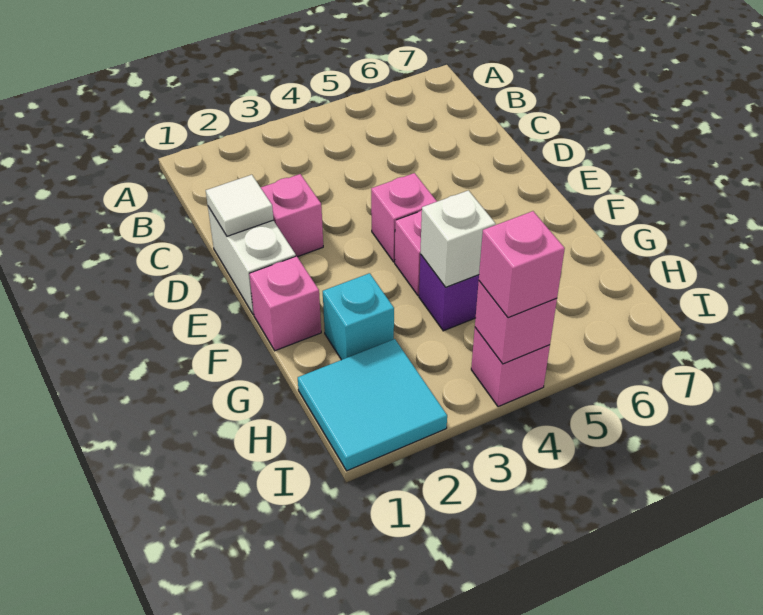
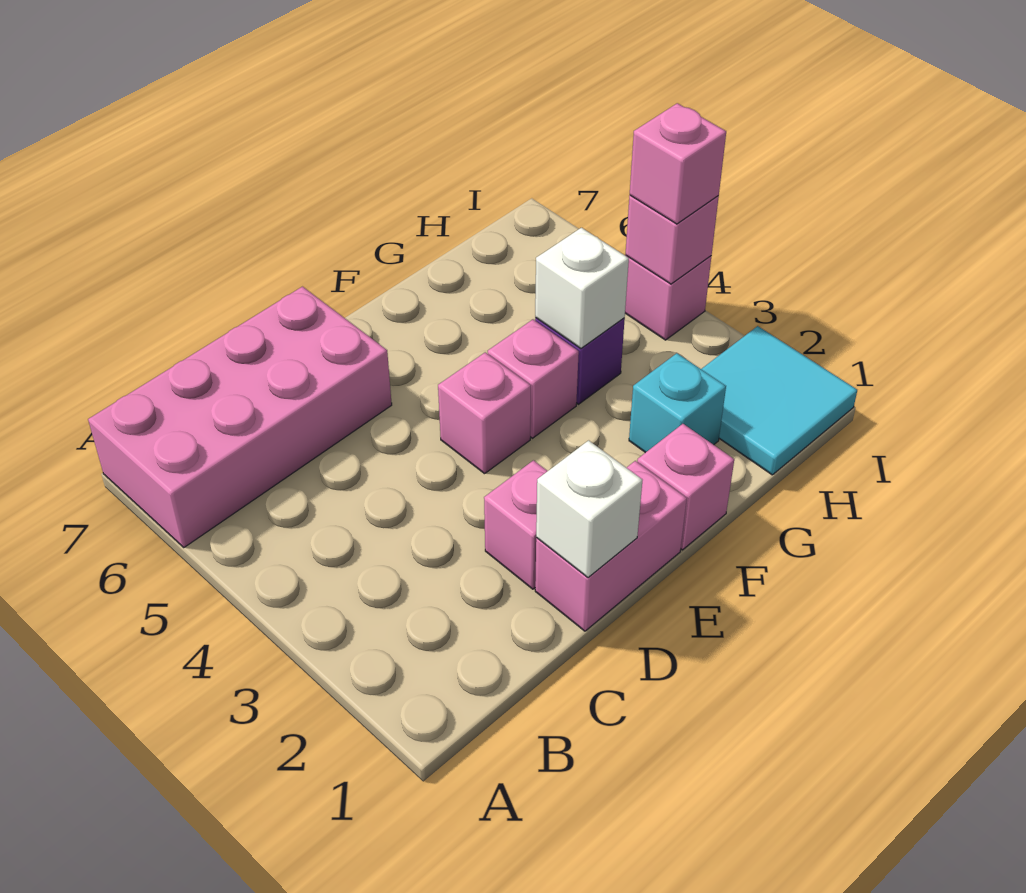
none -> pink 2x4 brick [88,287,392,547]
white 1x2 brick [208,207,296,315] -> pink 1x2 brick [535,461,687,631]
white 1x1 tile [206,175,273,236] -> white 1x1 brick [536,440,642,577]

